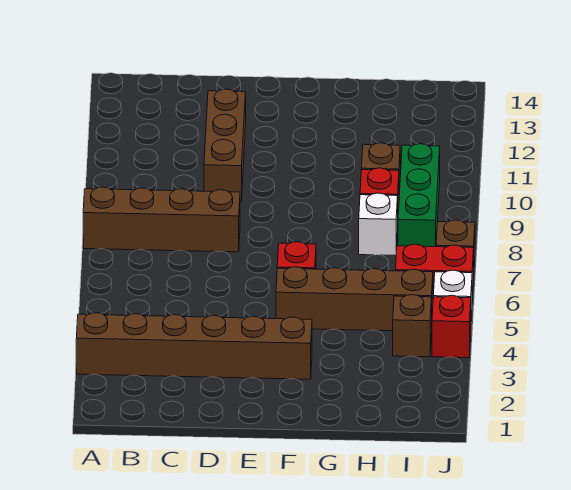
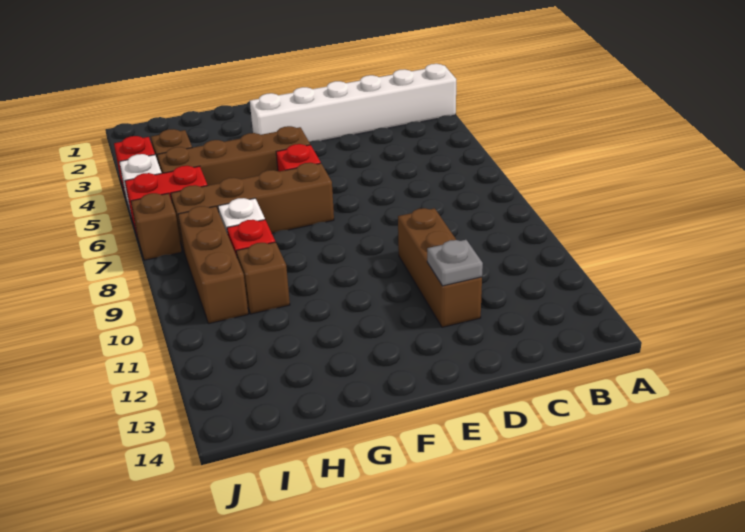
brown 1x6 brick [76,313,312,379] -> white 1x6 brick [250,64,456,142]
brown 1x4 brick [83,187,240,252] -> brown 1x4 brick moved to [171,163,334,251]
none -> grey 1x1 plate [427,240,483,286]
green 1x3 brick [398,144,440,247] -> brown 1x3 brick [178,206,248,324]

